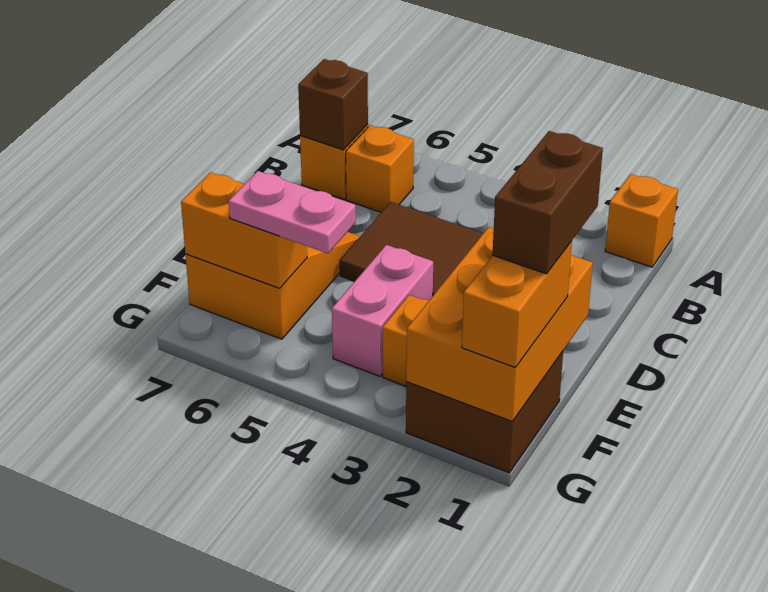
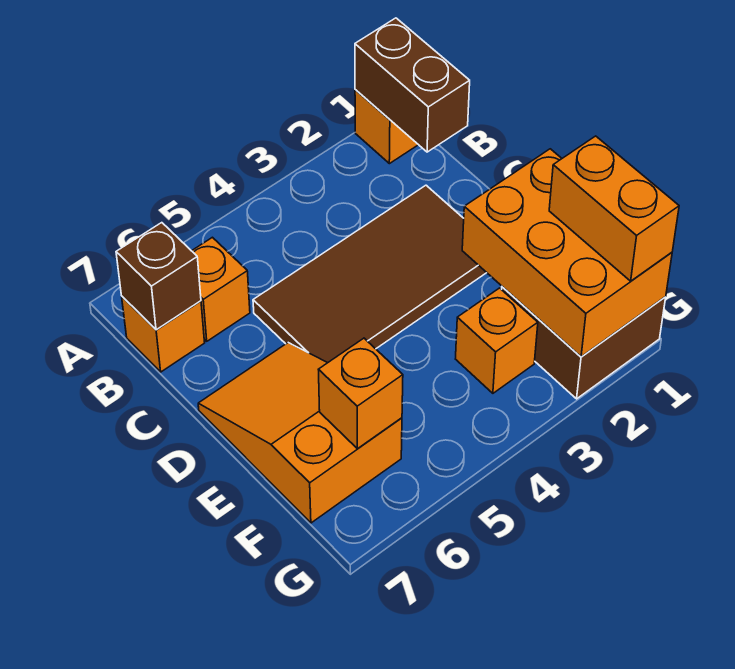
brown 1x2 brick [492,131,603,274] -> brown 1x2 brick moved to [355,18,470,152]
pink 1x2 brick [332,245,433,376] -> none
pink 1x2 plate [229,171,356,253] -> none
orange 1x2 brick [181,172,307,288] -> orange 1x1 brick [318,338,403,449]

